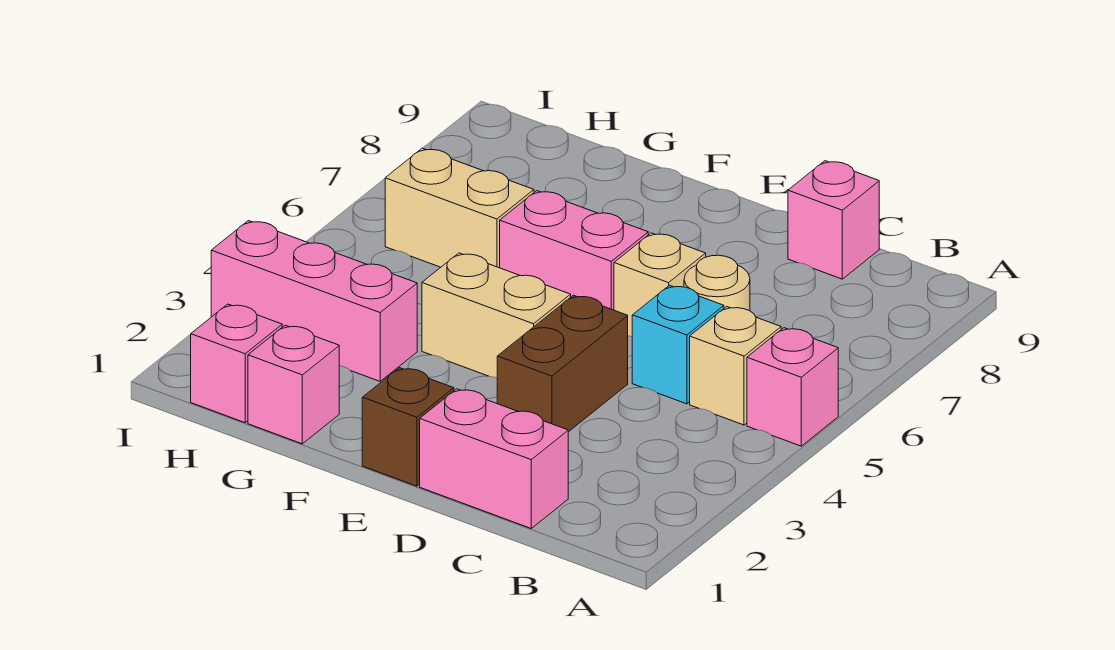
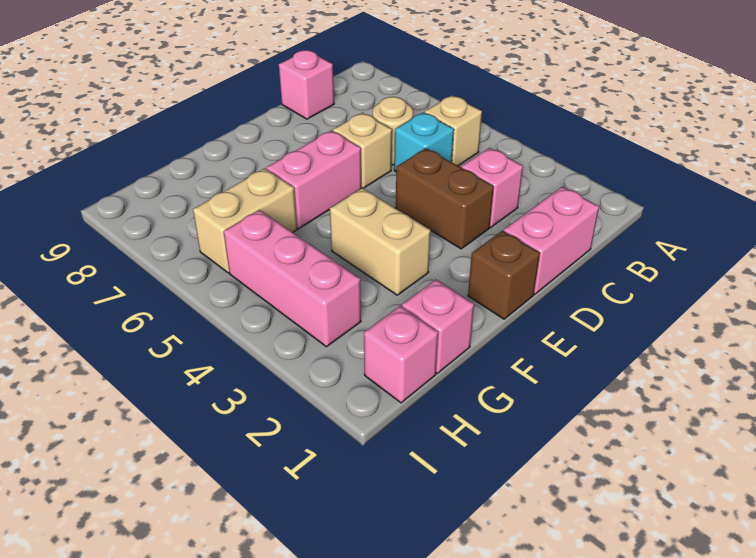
pink 1x1 brick [747,328,838,446] -> pink 1x1 brick moved to [461,148,523,227]
tan 1x2 brick [422,253,571,378] -> tan 1x2 brick turned to [330,188,431,295]
pink 1x3 brick [211,221,417,381] -> pink 1x3 brick turned to [224,210,361,347]

